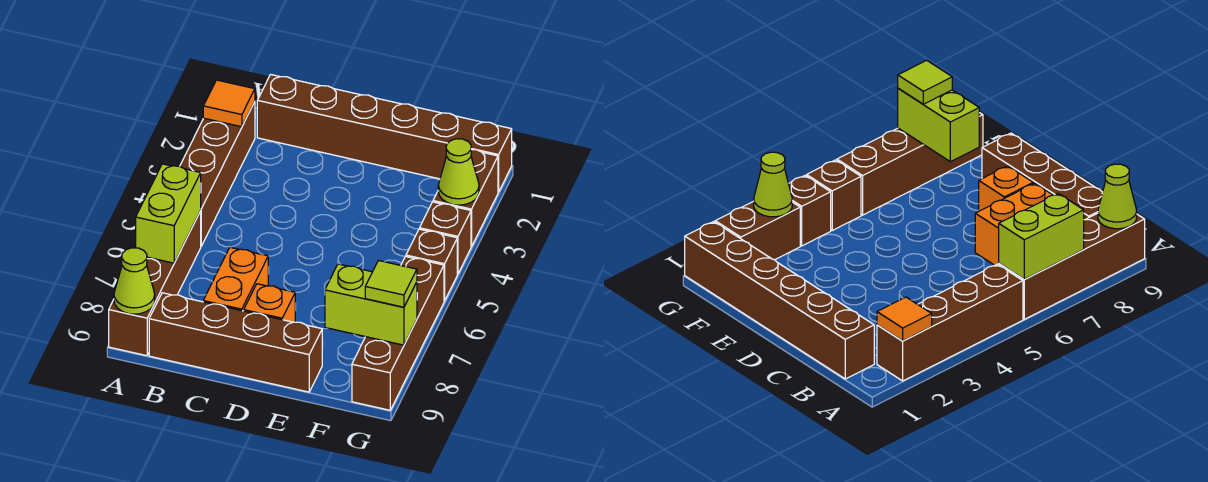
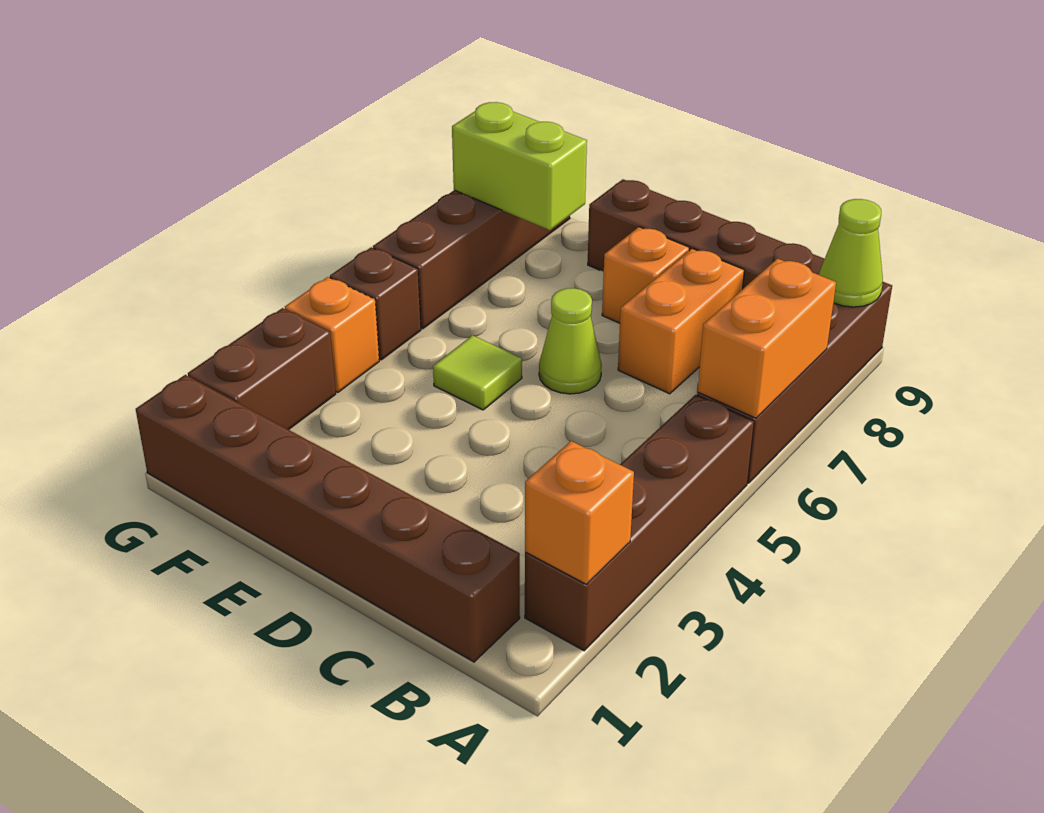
orange 1x1 tile [203,80,255,127] -> orange 1x1 brick [525,441,634,584]
lime 1x2 brick [136,164,201,263] -> orange 1x2 brick [698,259,836,418]
lime 1x1 cone [438,139,479,205] -> lime 1x1 cone moved to [539,288,602,394]
brown 1x1 brick [420,202,471,274] -> orange 1x1 brick [285,277,379,392]
lime 1x1 tile [365,261,417,307] -> lime 1x1 tile moved to [433,335,522,410]

